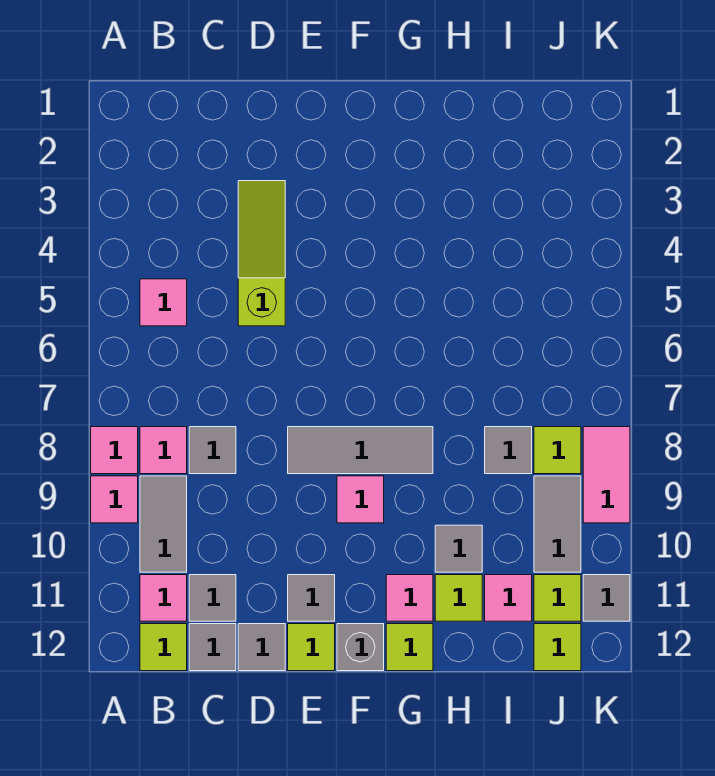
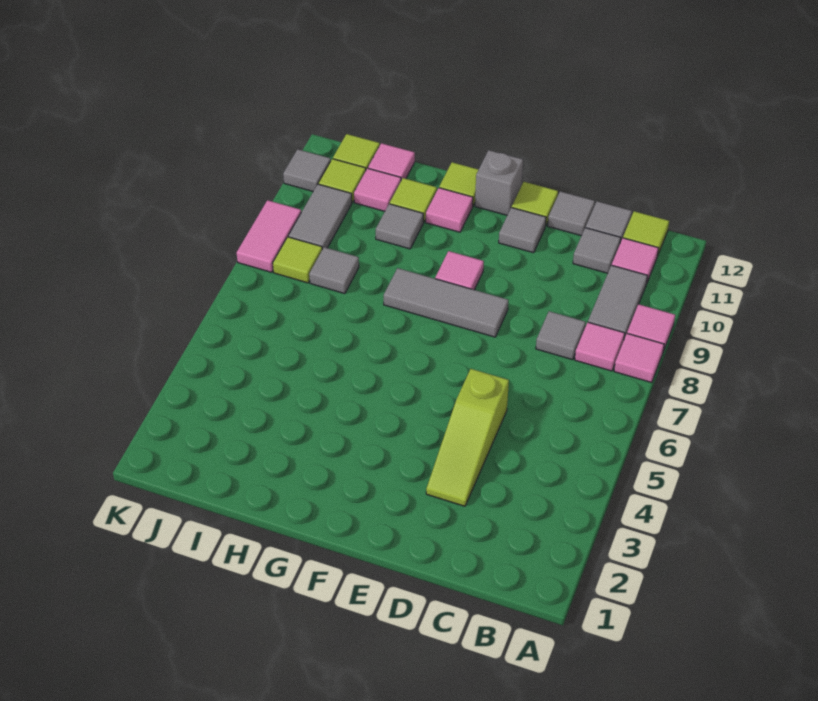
pink 1x1 tile [140,279,187,326] -> pink 1x1 tile moved to [368,143,415,180]

